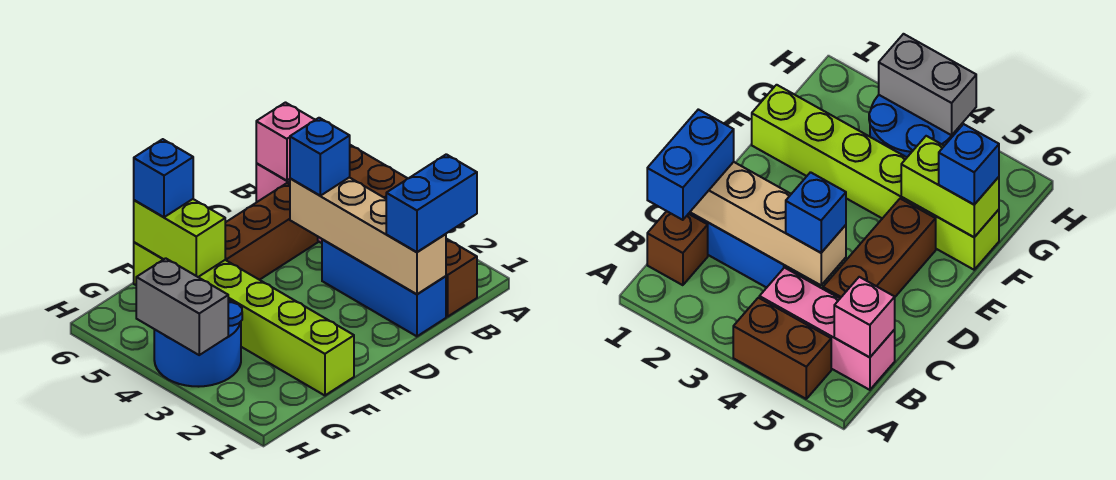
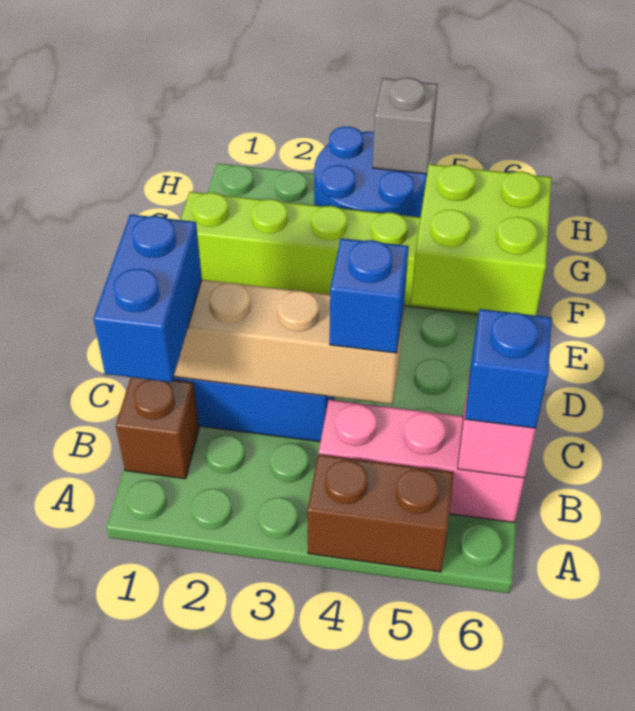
brown 1x3 brick [225,183,318,280] -> none
lime 1x2 brick [134,199,225,277] -> lime 2x2 brick [411,164,552,315]
blue 1x1 brick [134,139,193,217] -> blue 1x1 brick moved to [465,309,552,428]
grey 1x2 brick [136,258,228,355] -> grey 1x1 brick [373,78,438,174]

